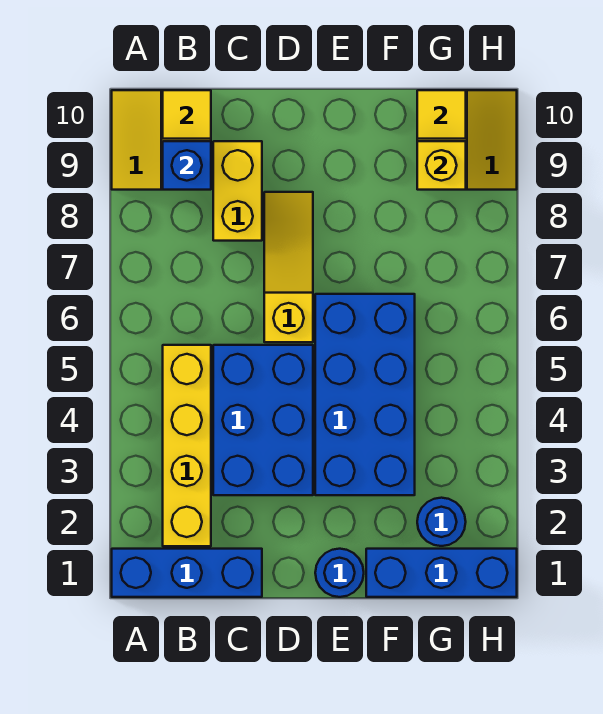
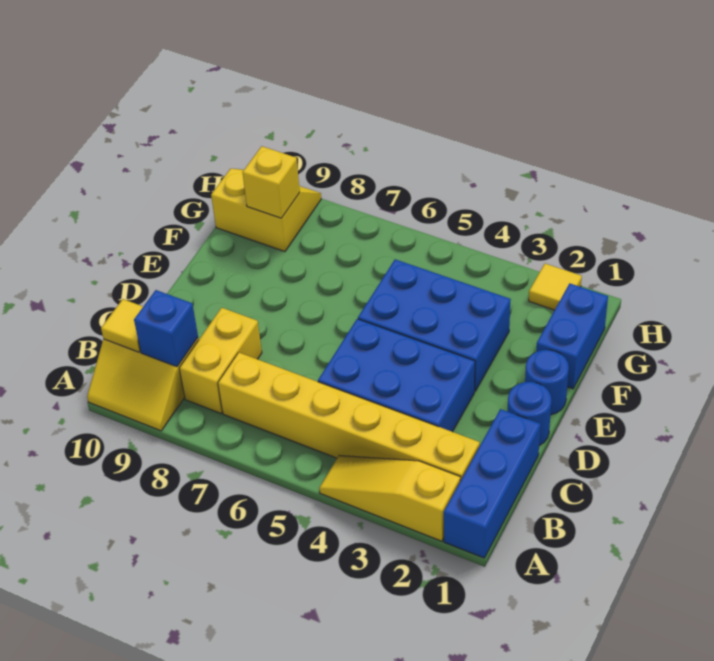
yellow 1x4 brick [163,345,211,546] -> yellow 1x6 brick [218,352,480,481]
yellow 1x2 brick [213,141,262,241] -> yellow 1x2 brick turned to [179,308,262,413]
yellow 1x3 slope [264,192,313,342] -> yellow 1x3 slope moved to [319,456,460,541]
blue 2x4 brick [315,294,415,495] -> blue 2x3 brick [358,259,511,391]
blue 1x3 brick [366,549,517,597] -> blue 1x2 brick [536,284,608,389]
blue 1x1 round brick [417,498,466,546] -> blue 1x1 round brick moved to [507,382,551,446]
yellow 1x1 tile [417,90,466,139] -> yellow 1x1 tile moved to [529,264,582,310]

